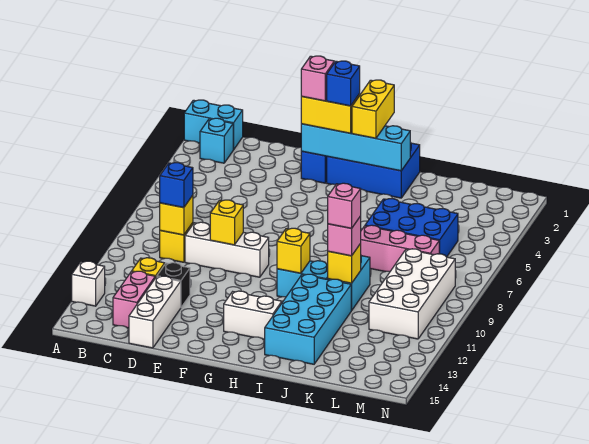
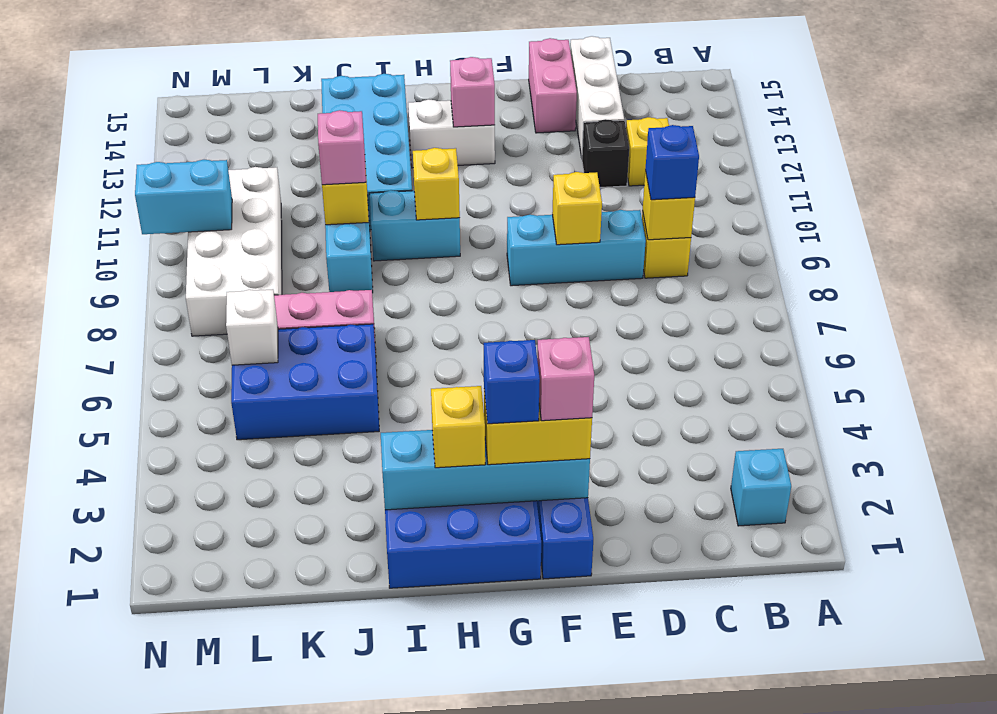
cyan 1x2 brick [184,100,243,150] -> cyan 1x2 brick moved to [135,159,232,234]
white 1x1 brick [72,261,105,306] -> white 1x1 brick moved to [226,289,278,365]
pink 1x2 brick [113,271,155,328] -> pink 1x2 brick moved to [529,38,577,133]
white 1x3 brick [185,222,269,277] -> cyan 1x3 brick [507,210,646,286]
yellow 1x2 brick [352,80,394,138] -> yellow 1x1 brick [431,386,485,468]
pink 1x1 brick [328,183,361,228] -> pink 1x1 brick moved to [450,57,495,127]

